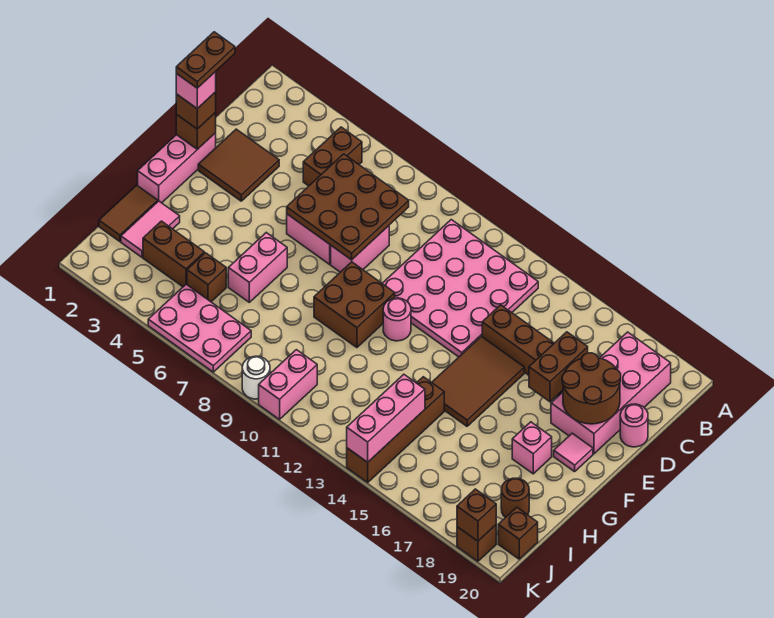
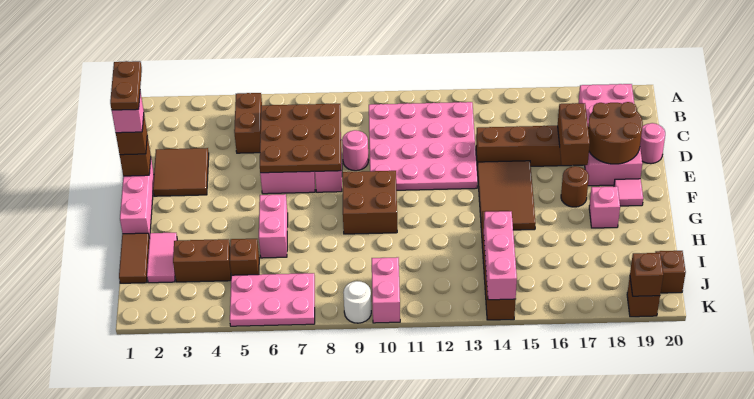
pink 1x1 round brick [383,298,411,341] -> pink 1x1 round brick moved to [342,130,369,171]
brown 1x1 round brick [501,478,529,518] -> brown 1x1 round brick moved to [561,166,589,207]

